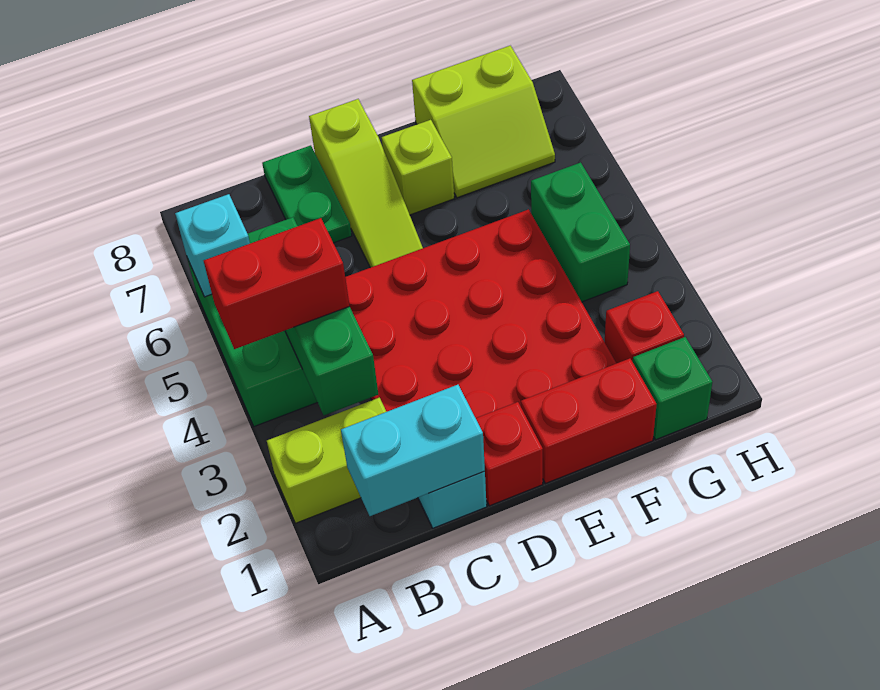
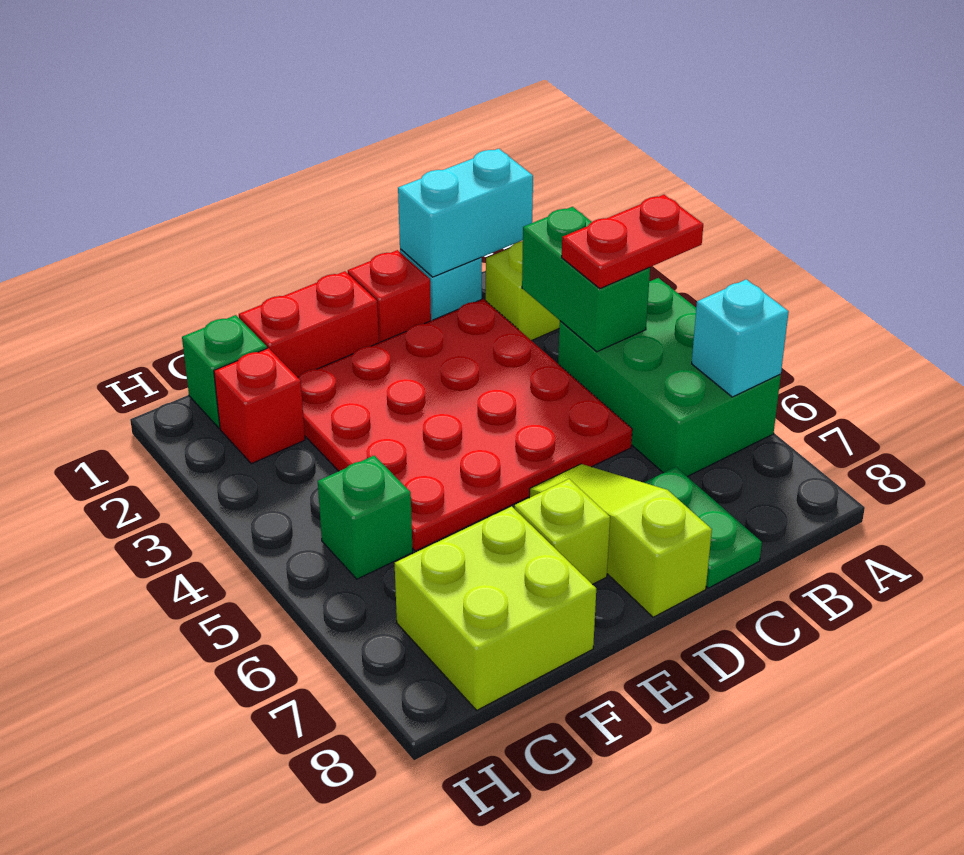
red 1x2 brick [204,218,350,349] -> red 1x2 plate [562,195,703,289]
lime 2x2 slope [412,46,555,198] -> lime 2x2 brick [395,506,596,710]
green 1x2 brick [531,162,630,302] -> green 1x1 brick [318,456,413,579]

